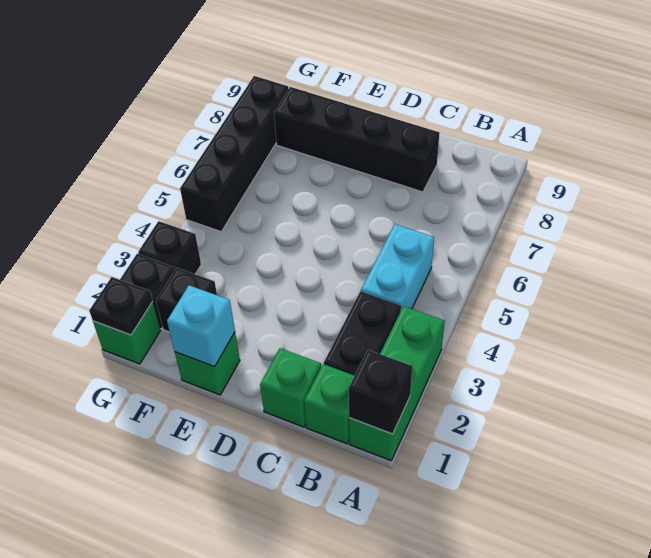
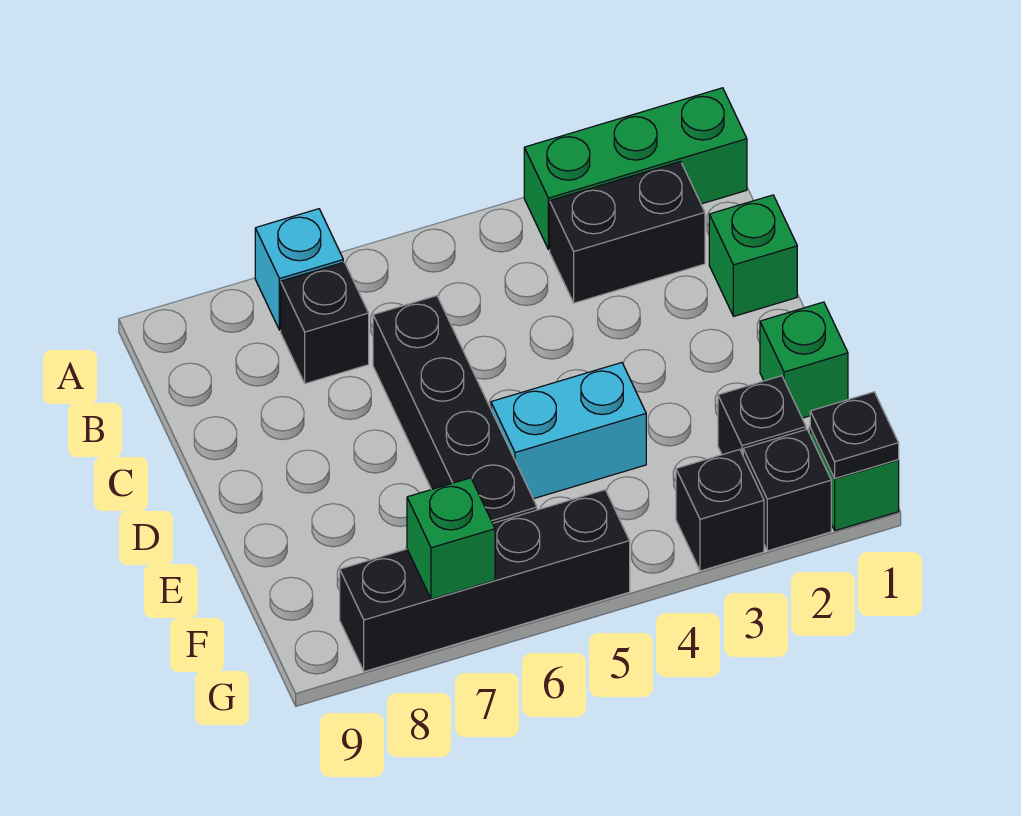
black 1x1 brick [349,350,412,434] -> black 1x1 brick moved to [281,262,369,384]
green 1x1 brick [304,364,354,444] -> green 1x1 brick moved to [407,478,495,599]
cyan 1x2 brick [361,224,434,309] -> cyan 1x2 brick moved to [491,363,646,499]
black 1x4 brick [274,87,439,192] -> black 1x4 brick moved to [373,296,537,523]
cyan 1x1 brick [167,285,235,367] -> cyan 1x1 brick moved to [255,209,343,330]

